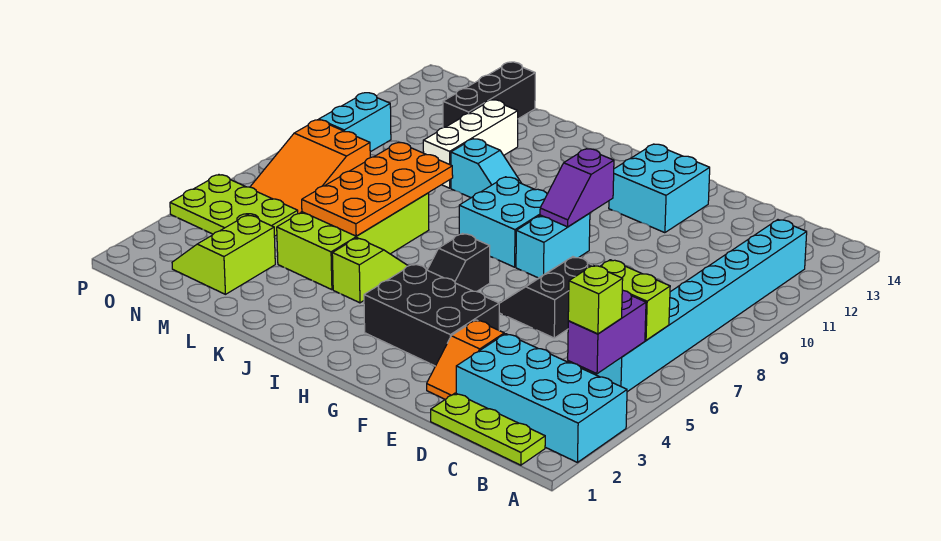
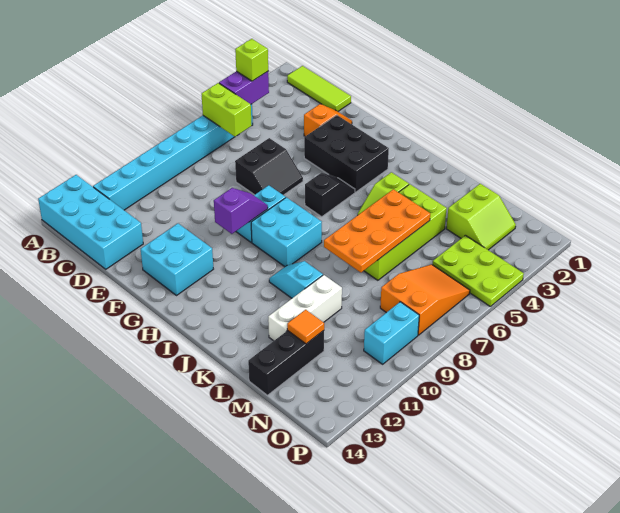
cyan 2x4 brick [456,334,627,462] -> cyan 2x4 brick moved to [38,175,143,269]
lime 1x3 plate [431,393,545,465] -> lime 1x3 tile [287,66,351,111]
none -> orange 1x1 tile [287,310,324,344]

